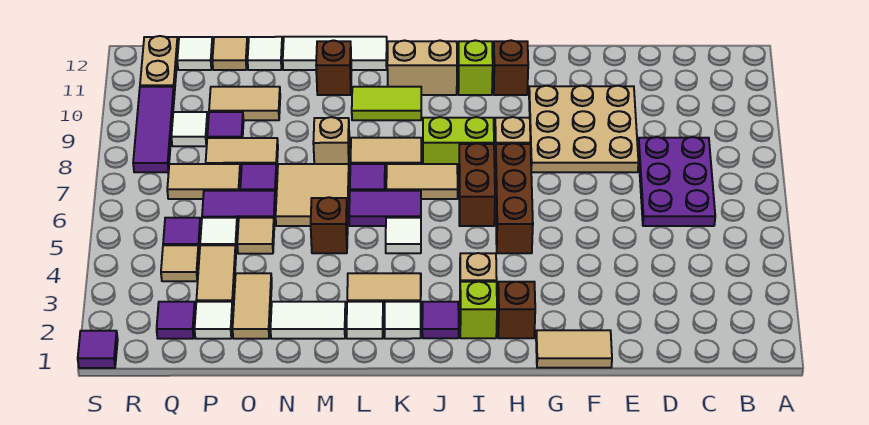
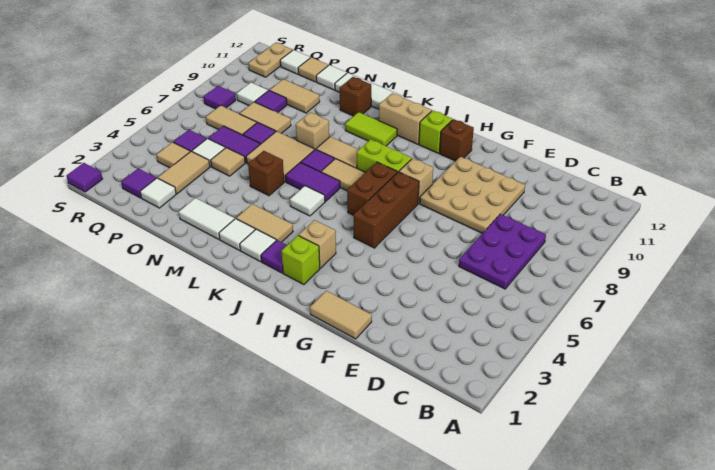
brown 1x1 brick [498,282,535,338] -> none
tan 1x2 tile [233,273,272,339] -> none
purple 1x3 tile [133,87,174,172] -> purple 1x1 tile [204,86,236,109]

